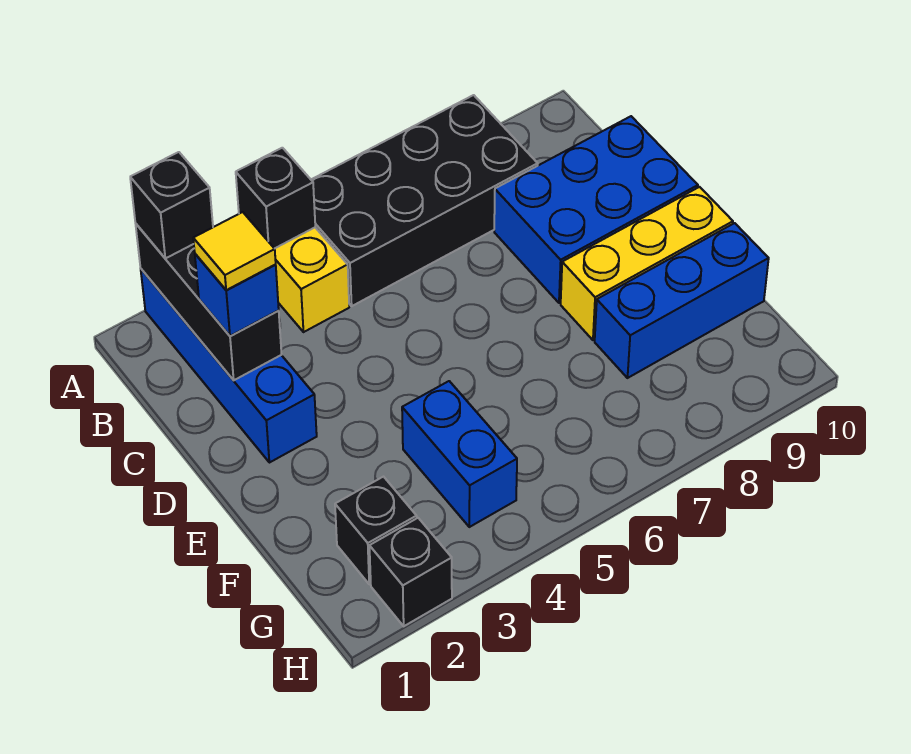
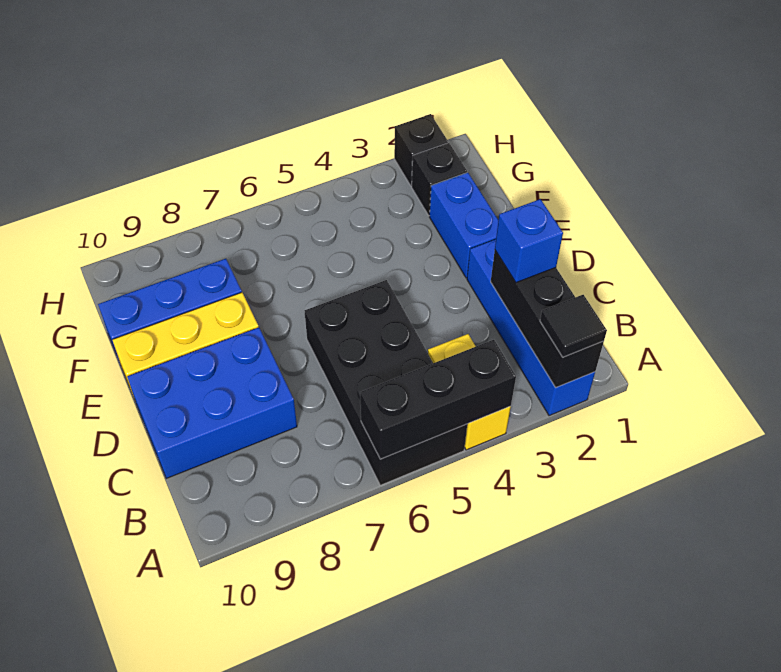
black 1x1 brick [130,152,213,258] -> black 1x1 tile [540,295,607,357]
black 1x1 brick [236,148,315,249] -> black 1x3 brick [360,340,516,459]
black 2x4 brick [311,95,538,306] -> black 2x4 brick turned to [304,280,467,485]
yellow 1x1 tile [193,212,276,290] -> none
blue 1x2 brick [402,381,517,527] -> blue 1x2 brick moved to [430,172,498,278]

